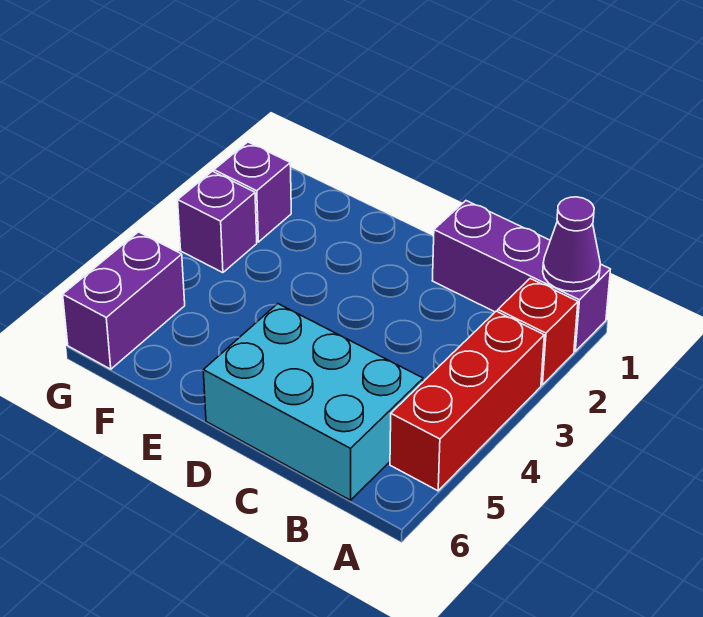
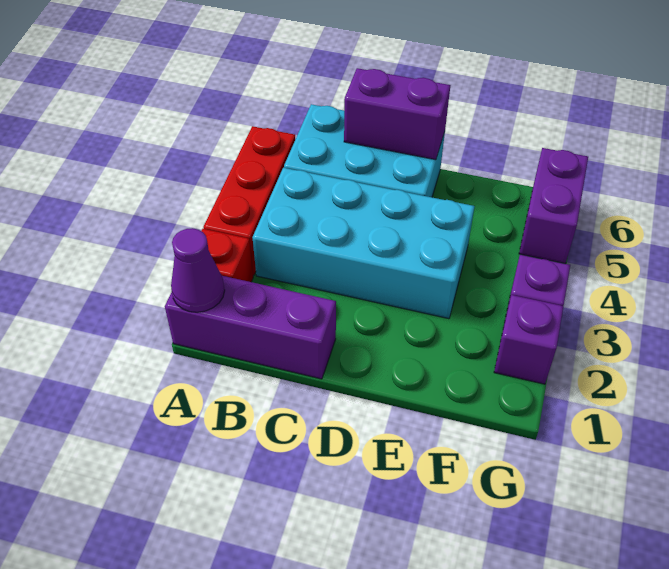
none -> cyan 2x4 brick [253,168,475,319]
none -> purple 1x2 brick [344,68,450,160]

